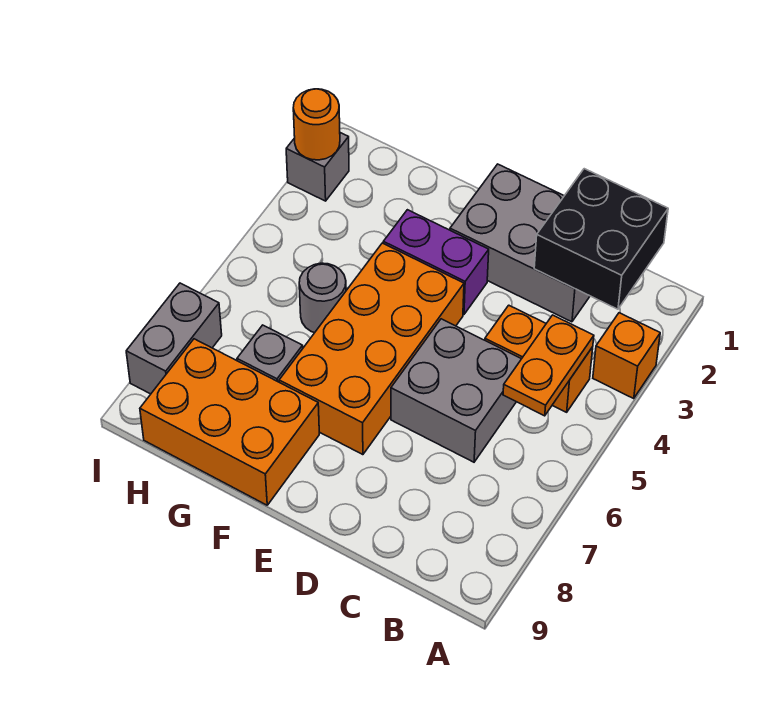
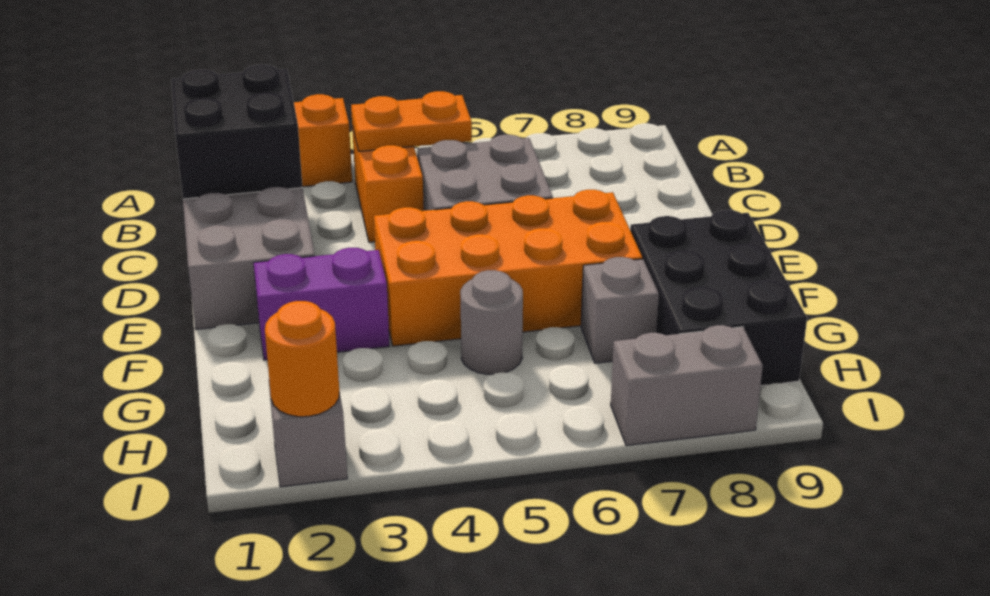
purple 1x2 brick [383,210,489,314] -> purple 1x2 brick turned to [254,248,389,360]
orange 2x3 brick [140,339,319,505] -> black 2x3 brick [630,210,807,386]

